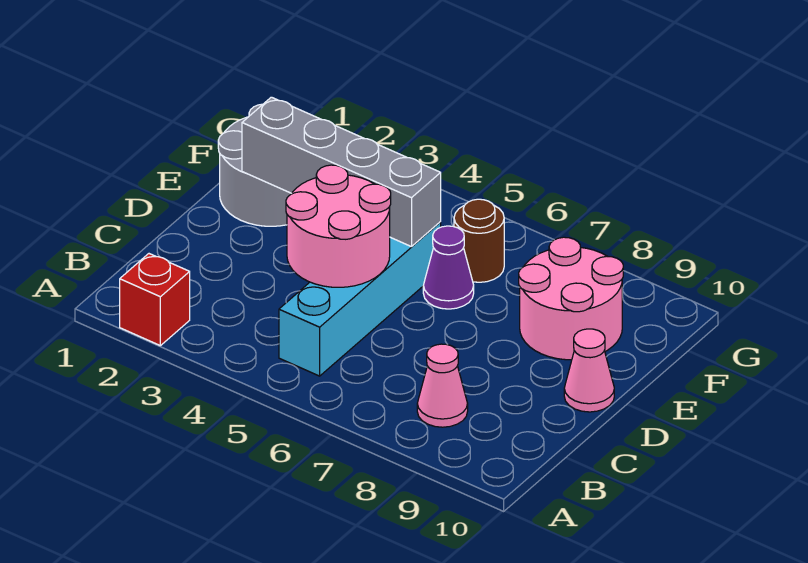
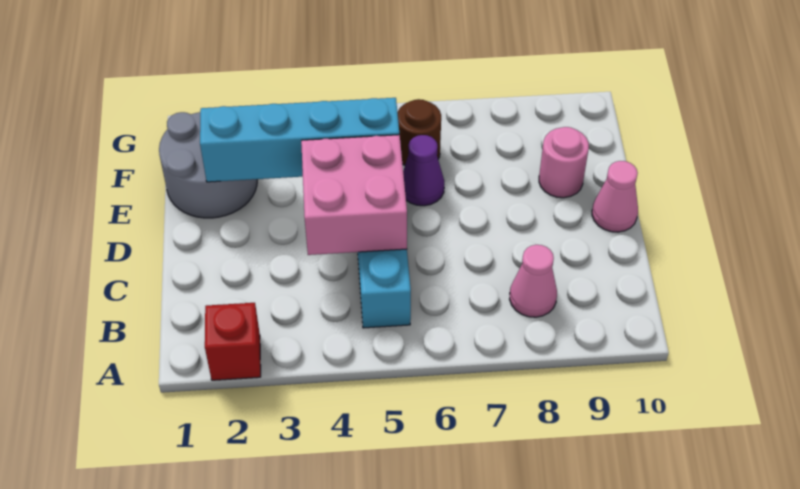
pink 2x2 round brick [286,165,391,287] -> pink 2x2 brick [301,135,407,255]
grey 1x4 brick [242,97,441,247] -> cyan 1x4 brick [200,98,399,182]
pink 2x2 round brick [519,237,623,360] -> pink 1x1 round brick [539,127,589,198]

